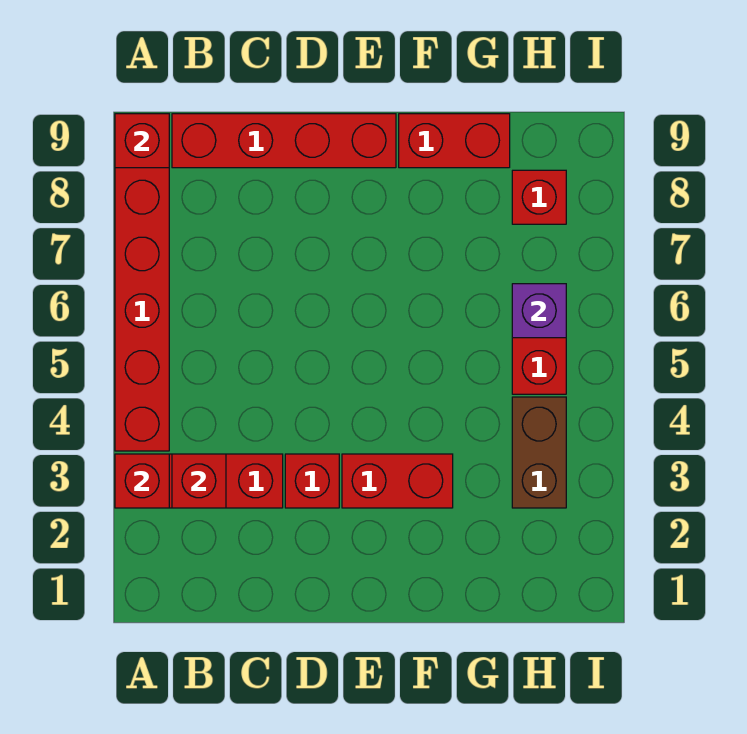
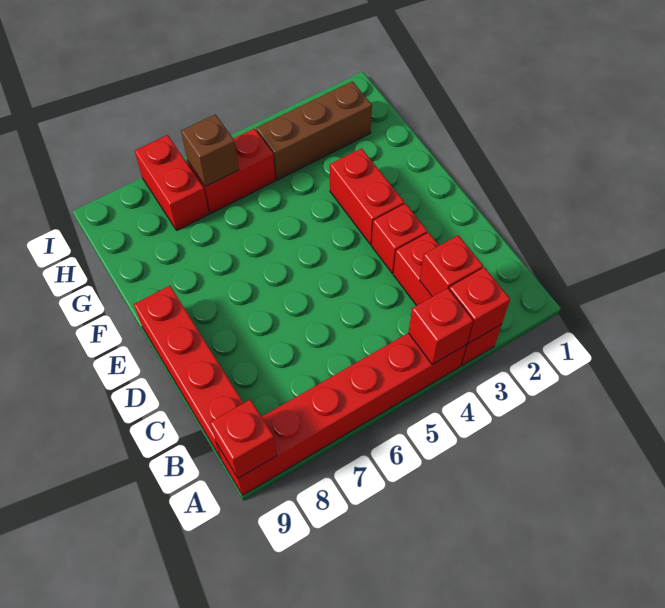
red 1x2 brick [399,114,510,168] -> red 1x2 brick moved to [135,135,209,230]
brown 1x2 brick [512,397,566,508] -> brown 1x3 brick [256,81,372,180]
purple 1x1 brick [512,284,566,338] -> brown 1x1 brick [181,114,239,187]
red 1x1 brick [512,170,566,224] -> red 1x1 brick moved to [408,288,473,365]

